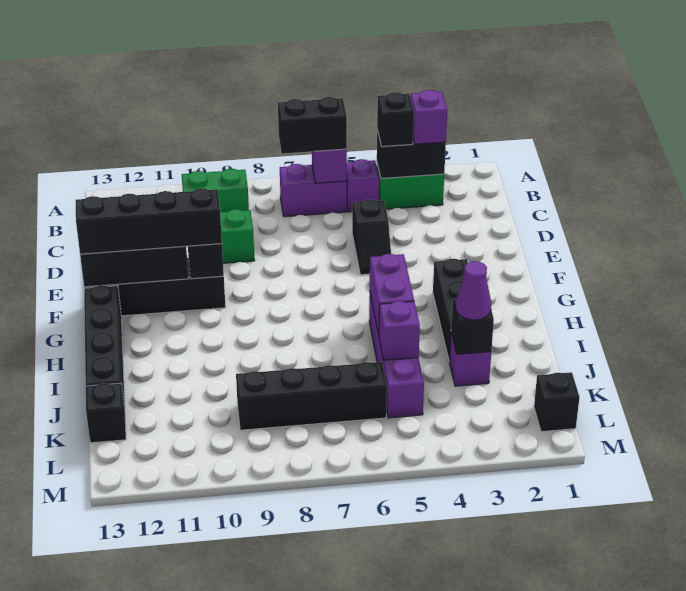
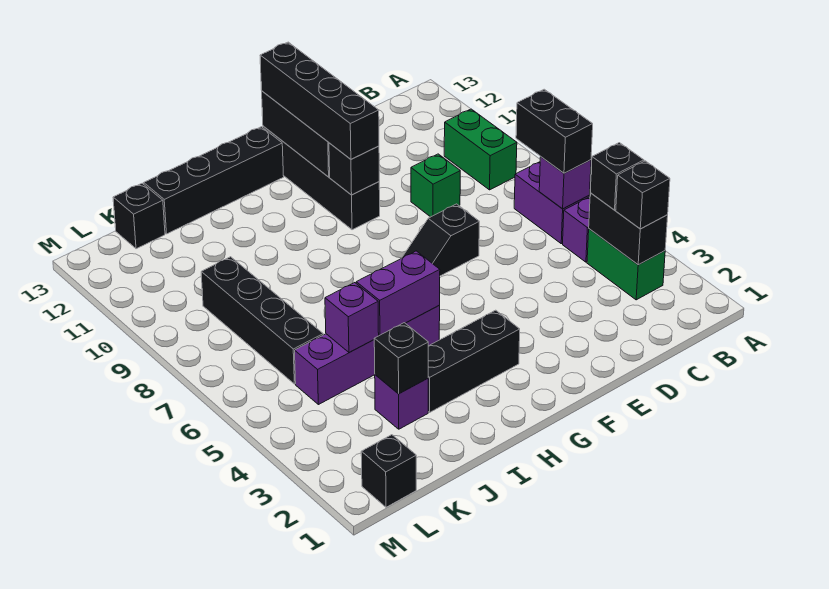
purple 1x1 brick [411,90,447,144] -> black 1x1 brick [616,161,670,229]
black 1x2 slope [352,199,391,275] -> black 1x2 slope moved to [402,204,479,276]
purple 1x1 cone [456,261,491,320] -> none

